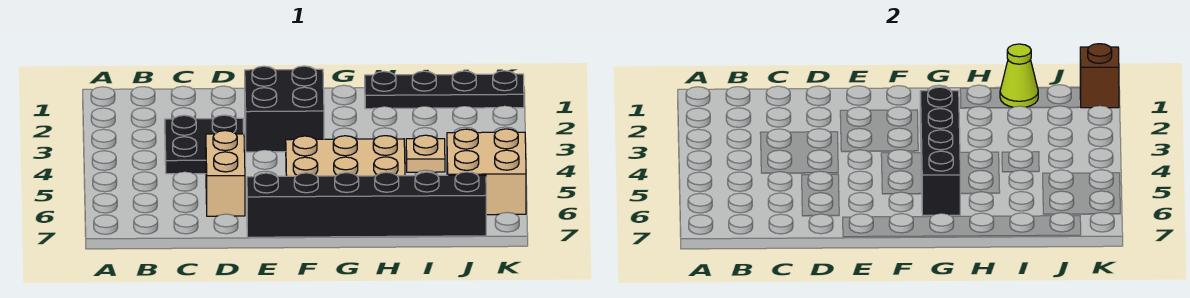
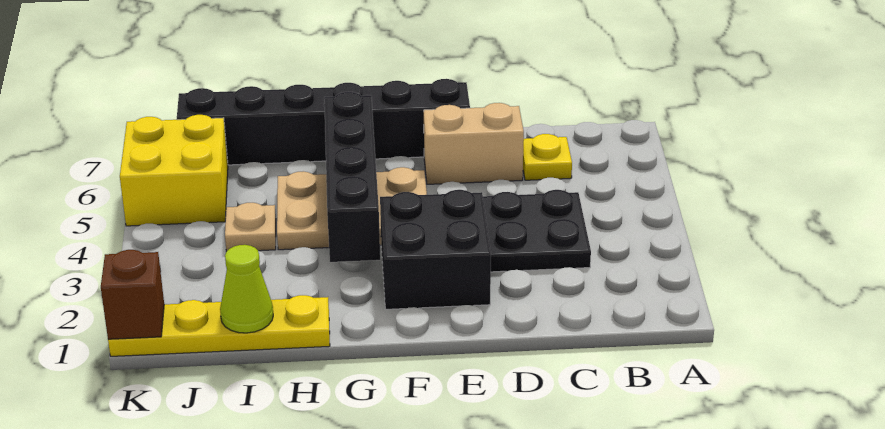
none -> yellow 1x1 plate [523,134,572,180]
tan 1x2 brick [206,131,245,216] -> tan 1x2 brick turned to [424,103,524,184]
black 1x4 plate [365,71,524,109] -> yellow 1x4 plate [108,295,330,356]
tan 2x2 brick [447,129,526,215] -> yellow 2x2 brick [120,115,228,226]

